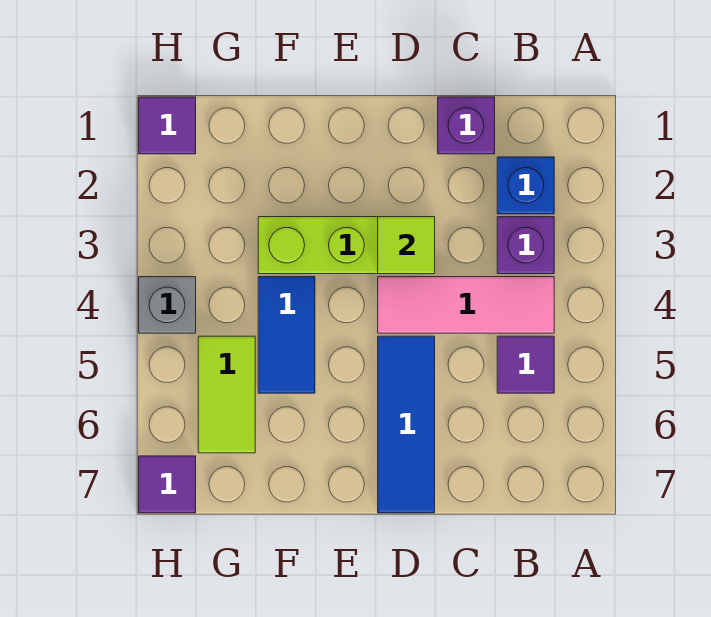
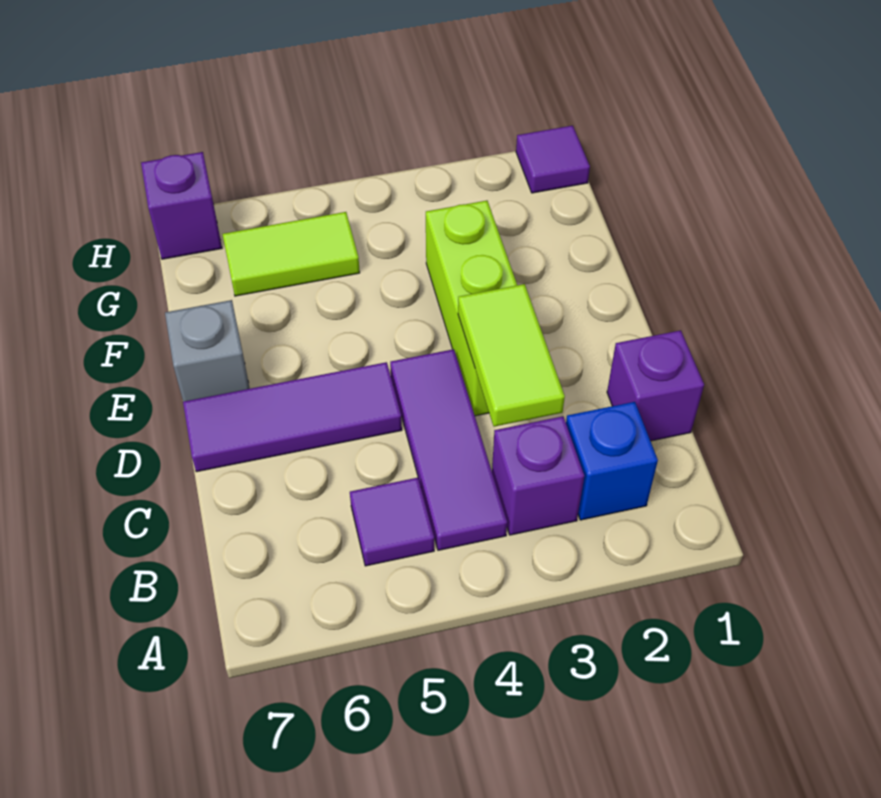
pink 1x3 tile [378,277,554,333] -> purple 1x3 tile [390,349,507,550]
lime 1x1 tile [378,217,435,274] -> lime 1x2 tile [458,284,565,427]
blue 1x3 tile [378,336,435,513] -> purple 1x3 tile [183,362,402,472]
blue 1x2 tile [258,277,315,393] -> none
grey 1x1 brick [139,277,196,333] -> grey 1x1 brick moved to [165,300,250,402]
purple 1x1 tile [139,456,196,513] -> purple 1x1 brick [141,152,222,259]

